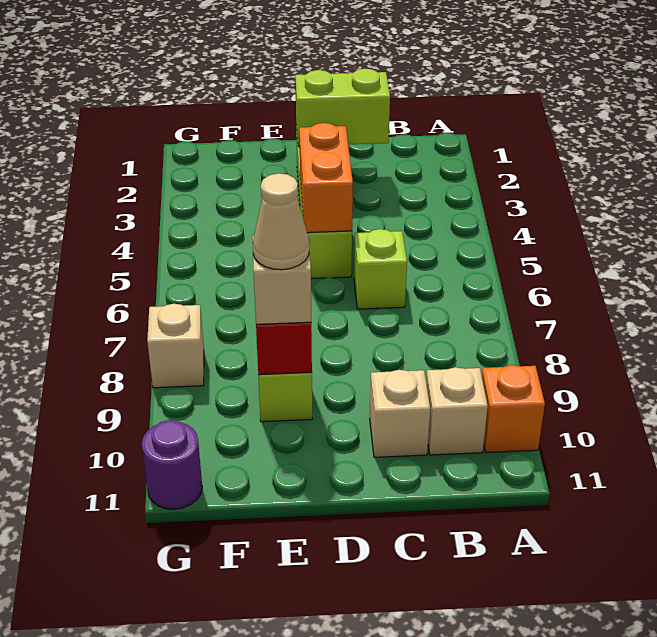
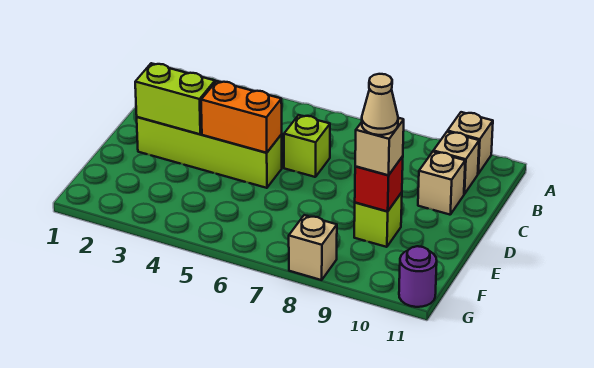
orange 1x1 brick [482,365,545,453] -> tan 1x1 brick [448,112,493,174]
lime 1x2 brick [295,69,390,146] -> lime 1x2 brick turned to [135,63,215,134]

